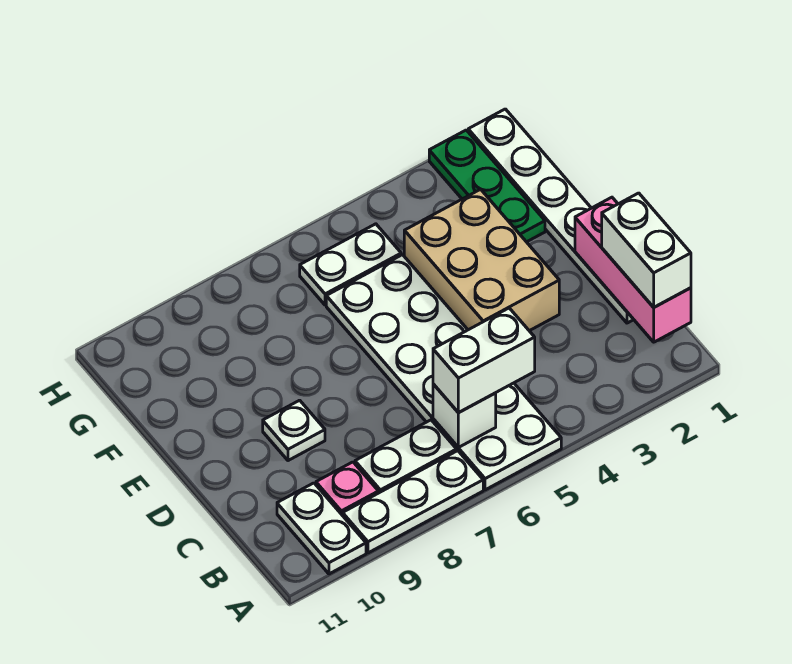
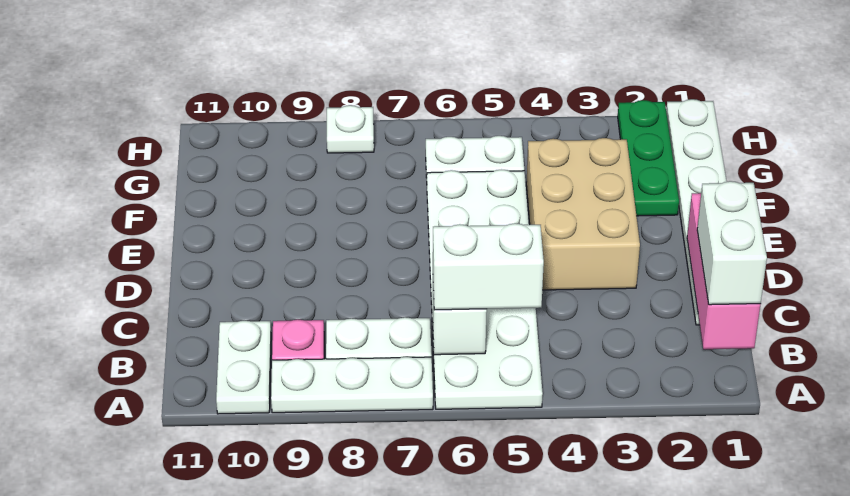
white 1x1 plate [263,400,325,461] -> white 1x1 plate moved to [327,105,374,153]

